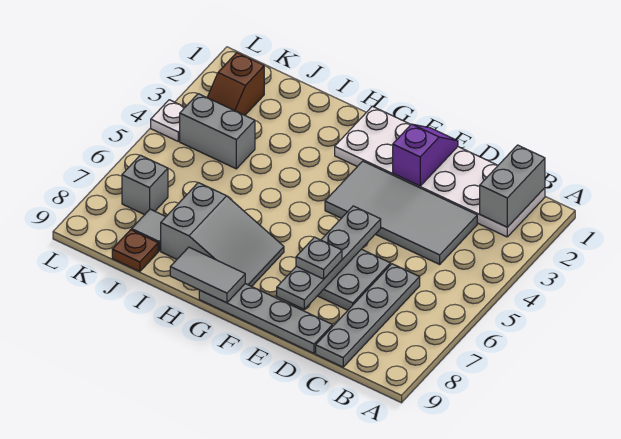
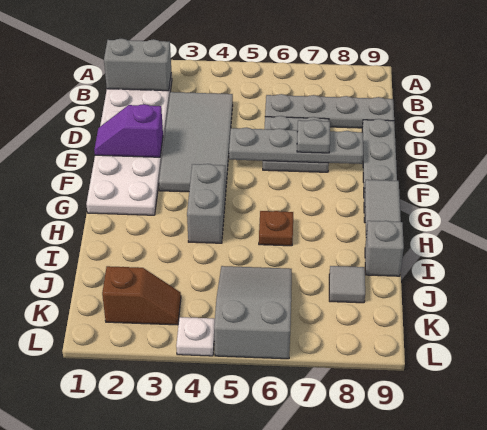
grey 2x3 slope [161,183,284,286] -> grey 2x3 slope moved to [214,266,292,359]
grey 1x2 brick [180,94,255,169] -> grey 1x2 brick moved to [187,164,226,243]
brown 1x1 plate [112,230,158,272] -> brown 1x1 plate moved to [259,211,293,246]
grey 1x1 brick [122,155,168,215] -> grey 1x1 brick moved to [365,221,404,276]

